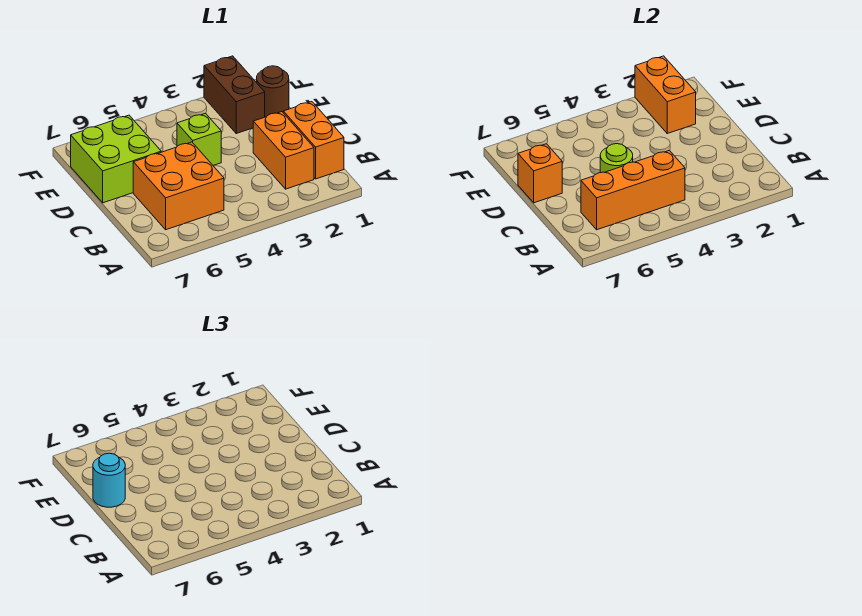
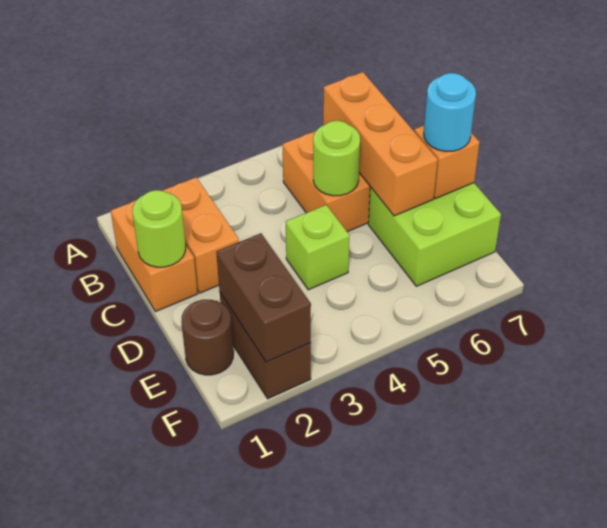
orange 1x3 brick [581,150,685,230] -> orange 1x3 brick turned to [323,72,438,216]
none -> lime 1x1 round brick [132,190,186,267]
orange 1x2 brick [635,56,696,134] -> brown 1x2 brick [216,233,311,362]

